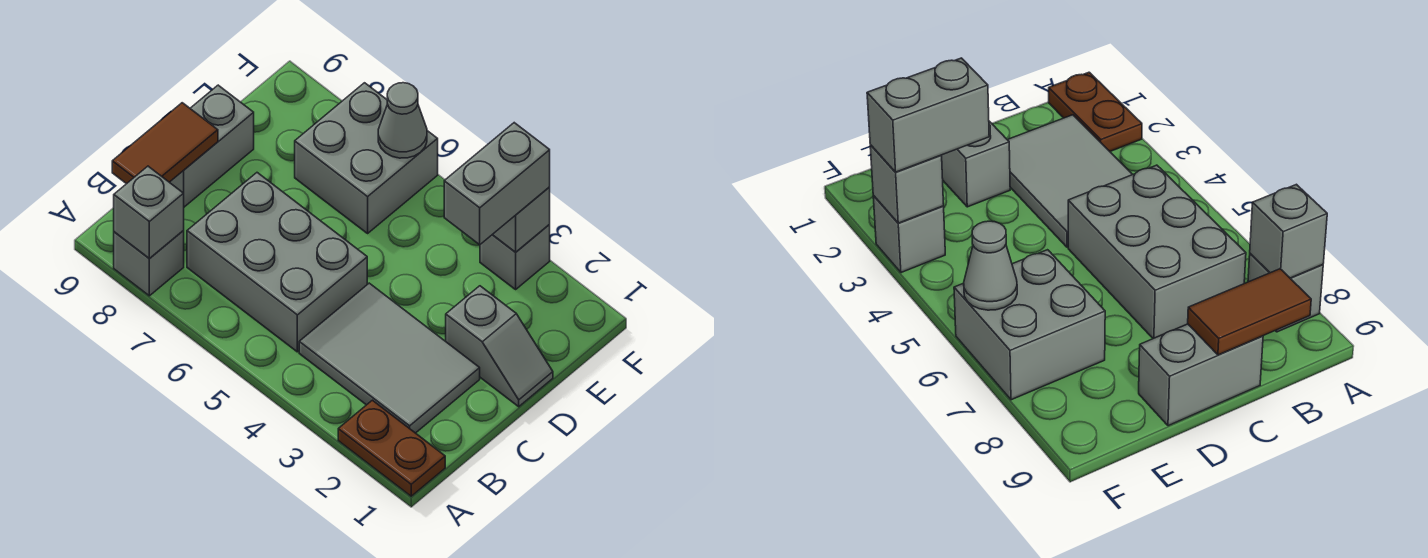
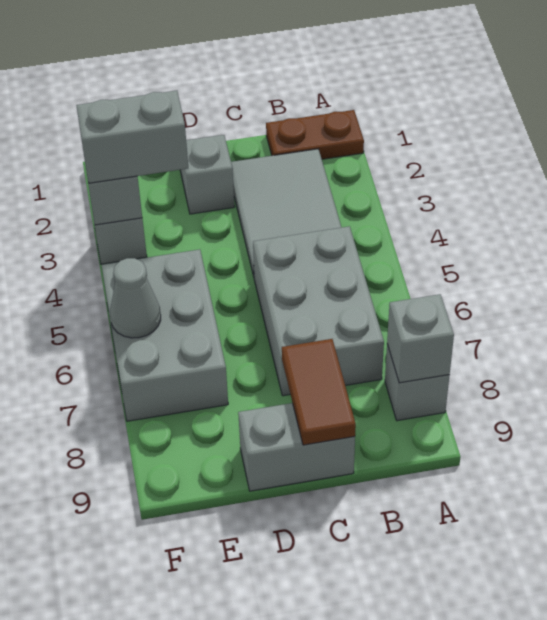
brown 1x2 plate [338,400,445,496] -> brown 1x2 plate turned to [266,110,364,159]
brown 1x2 tile [112,103,218,184] -> brown 1x2 tile turned to [282,339,356,445]
grey 2x2 brick [295,83,438,233] -> grey 2x3 brick [102,249,228,421]

